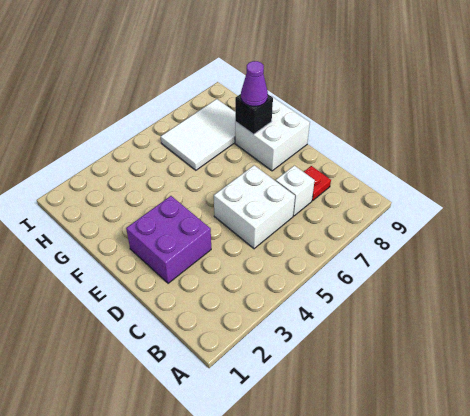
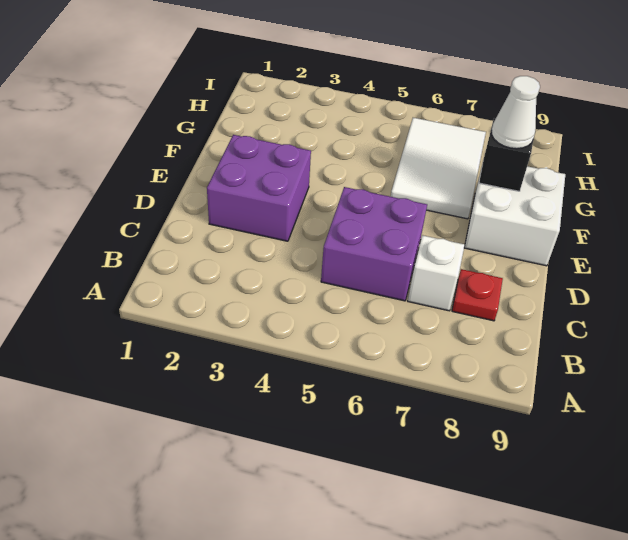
white 2x2 brick [214,165,295,249] -> purple 2x2 brick [321,187,427,301]
purple 1x1 cone [241,61,268,106] -> white 1x1 cone [491,76,540,149]
white 2x3 tile [161,99,235,170] -> white 2x3 tile turned to [391,118,486,219]

